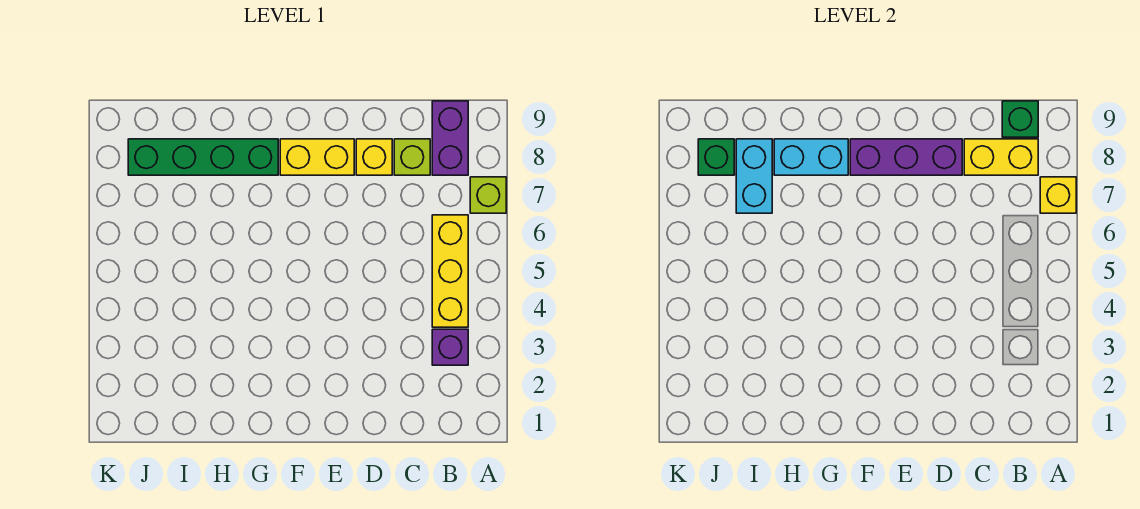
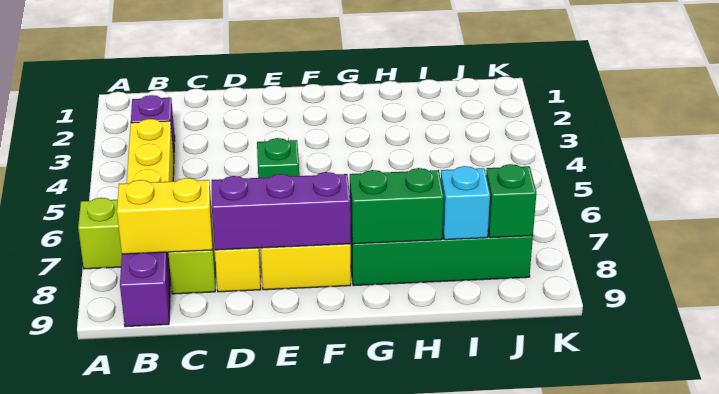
yellow 1x1 brick [1040,177,1076,213] -> none
green 1x1 brick [1002,101,1038,137] -> green 1x1 brick moved to [257,138,299,178]
cyan 1x2 brick [774,139,848,175] -> green 1x2 brick [350,168,444,244]
cyan 1x2 brick [736,139,772,213] -> cyan 1x1 brick [441,166,490,240]

